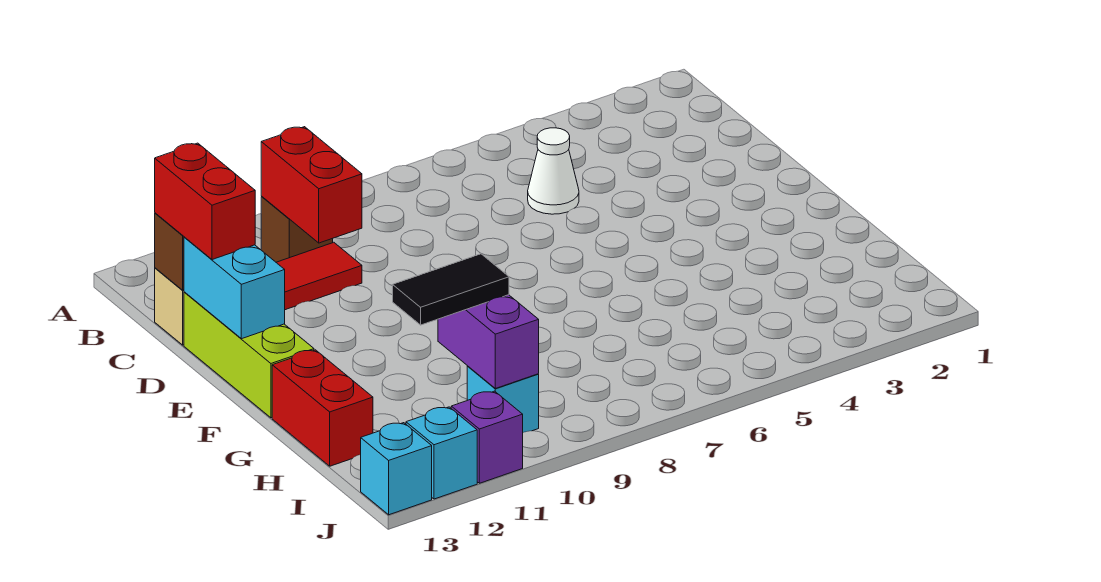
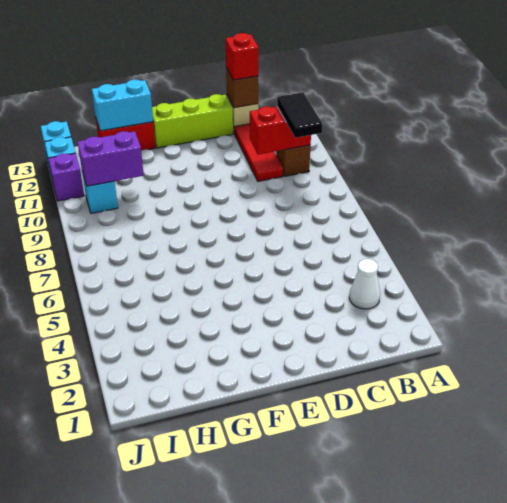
white 1x1 cone [528,128,579,214] -> white 1x1 cone moved to [349,259,380,309]
red 1x2 brick [155,143,255,260] -> red 1x1 brick [226,33,259,80]
cyan 1x2 brick [184,237,285,339] -> cyan 1x2 brick moved to [92,80,153,131]
black 1x2 tile [393,254,509,325] -> black 1x2 tile moved to [277,92,322,138]

